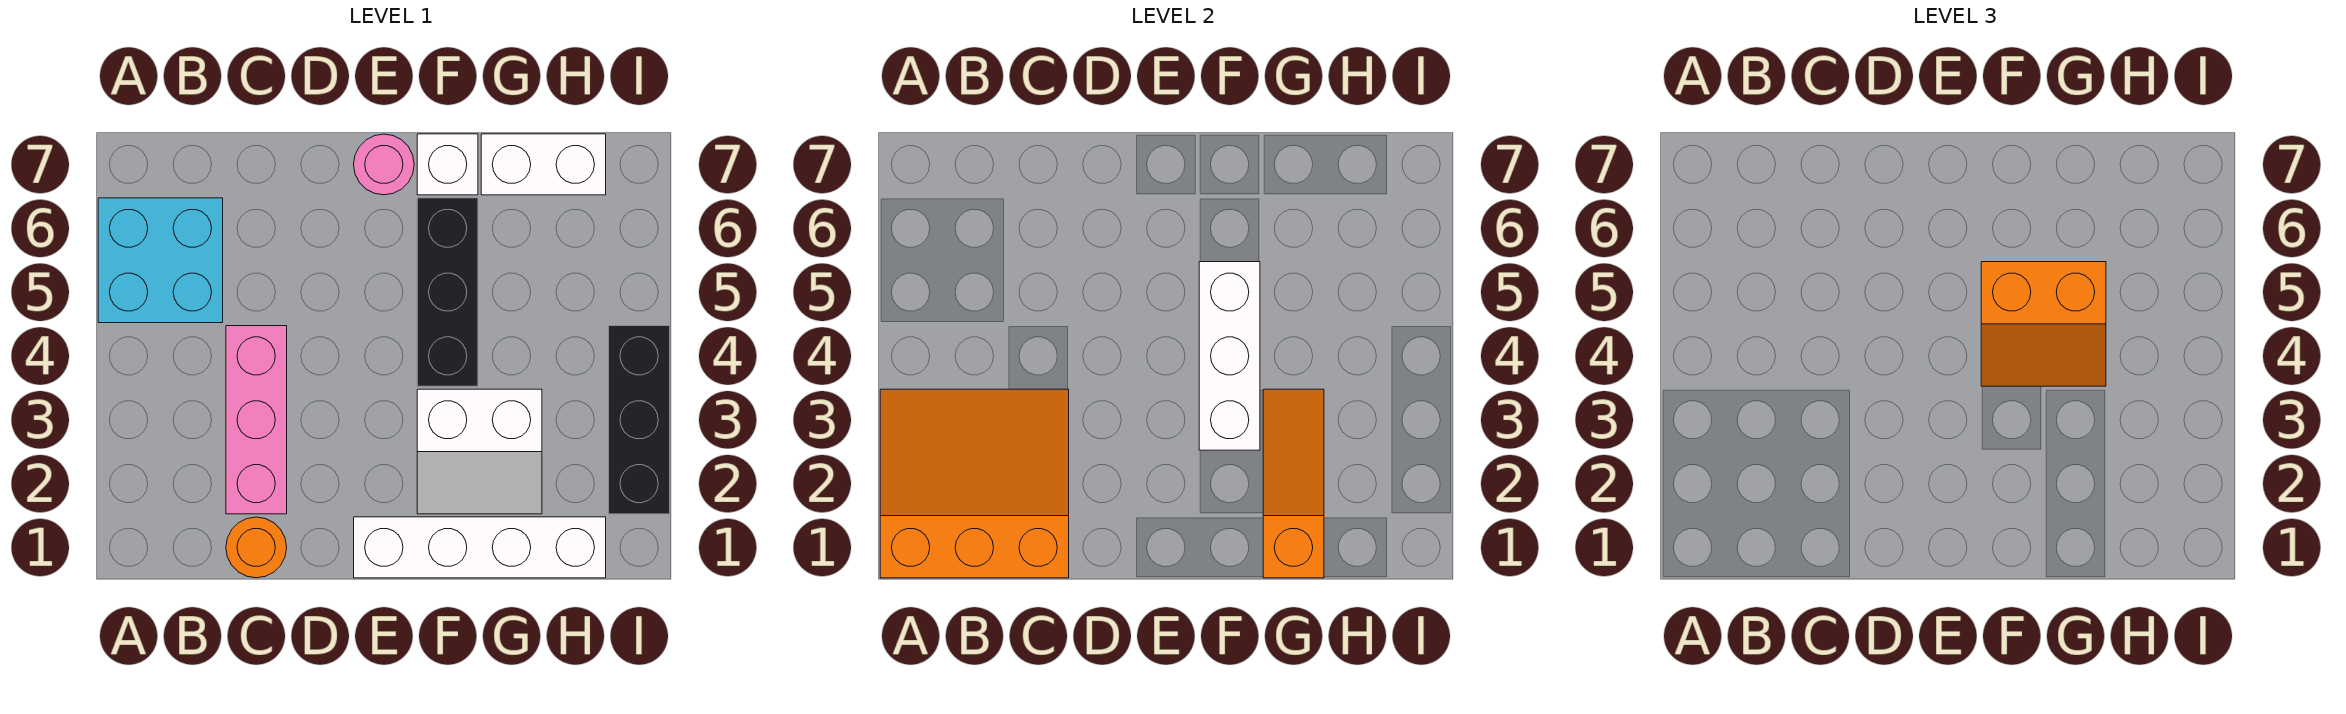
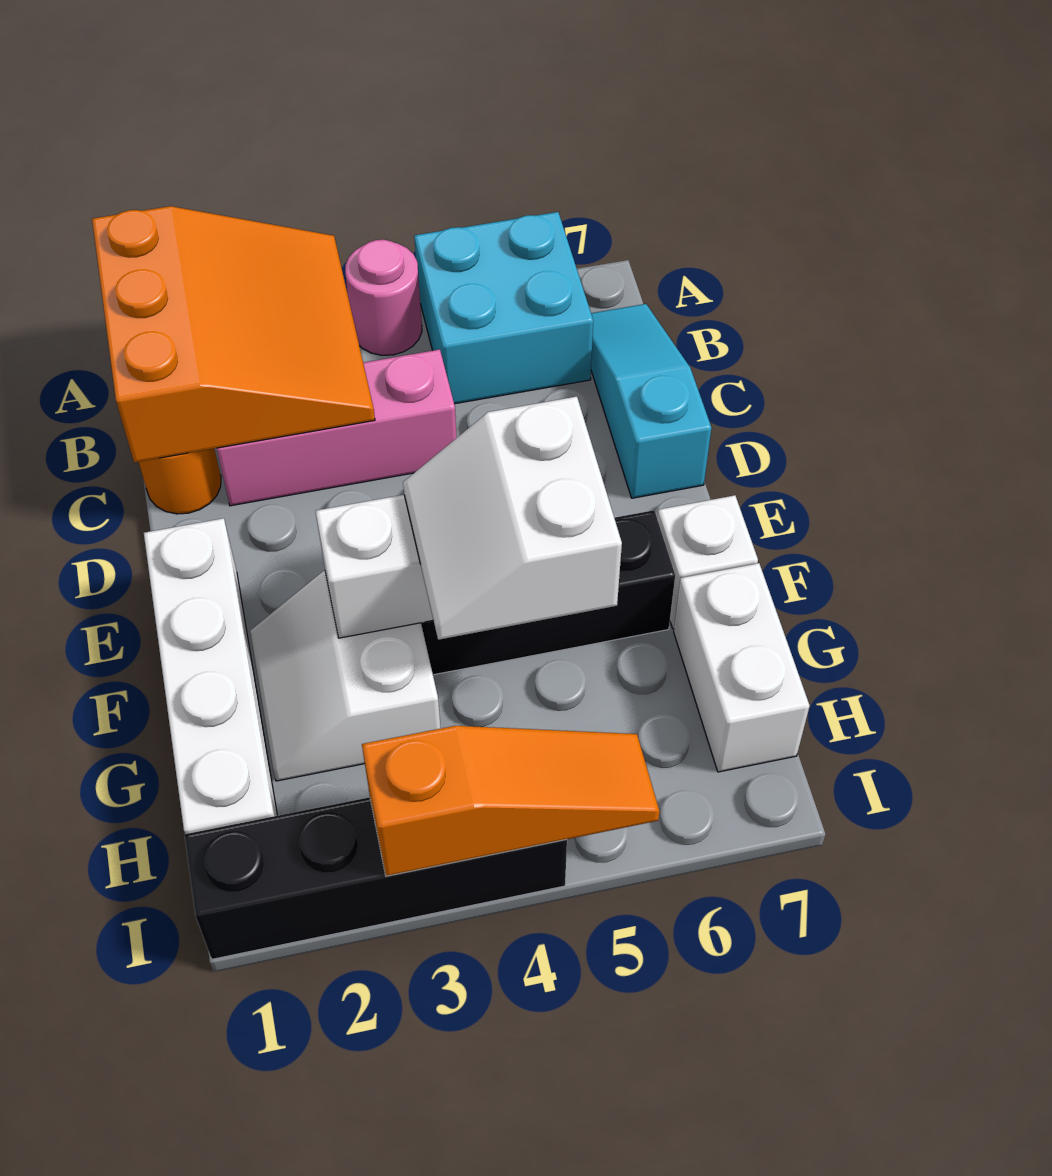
none -> cyan 1x3 slope [591,304,711,498]
pink 1x1 round brick [354,134,414,195] -> pink 1x1 round brick moved to [345,240,422,355]
orange 2x2 slope [1981,262,2106,386] -> white 2x2 slope [403,397,622,640]
orange 1x3 slope [1263,389,1324,578] -> orange 1x3 slope moved to [362,726,660,876]
black 1x3 brick [609,326,670,514] -> black 1x4 brick [184,797,567,959]

